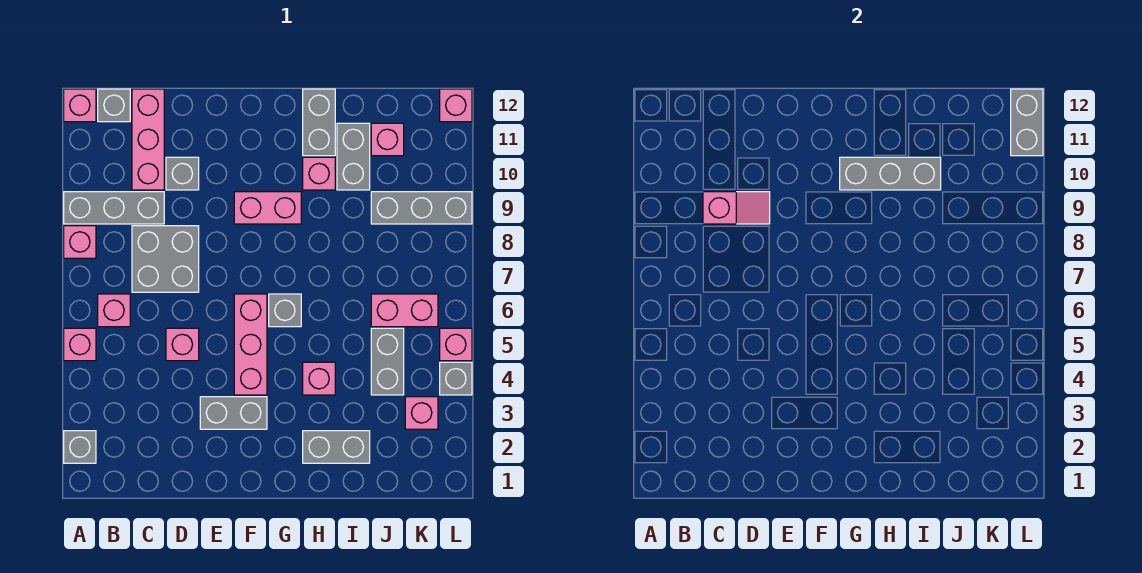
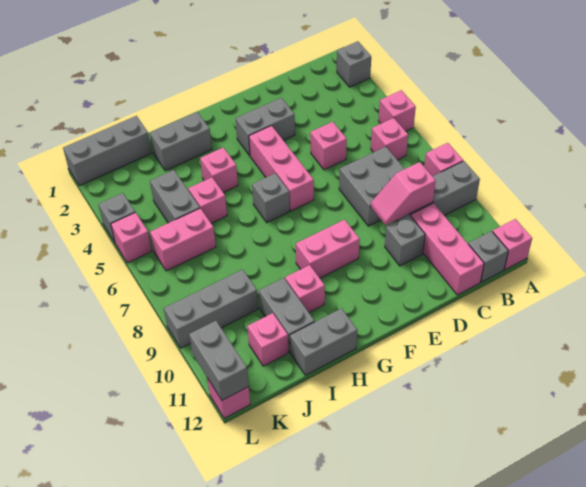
grey 1x3 brick [840,157,941,190] -> grey 1x3 brick moved to [63,116,152,186]
grey 1x2 brick [303,89,335,156] -> grey 1x2 brick turned to [290,308,357,375]
pink 1x1 brick [405,397,438,429] -> pink 1x1 brick moved to [188,177,227,223]

